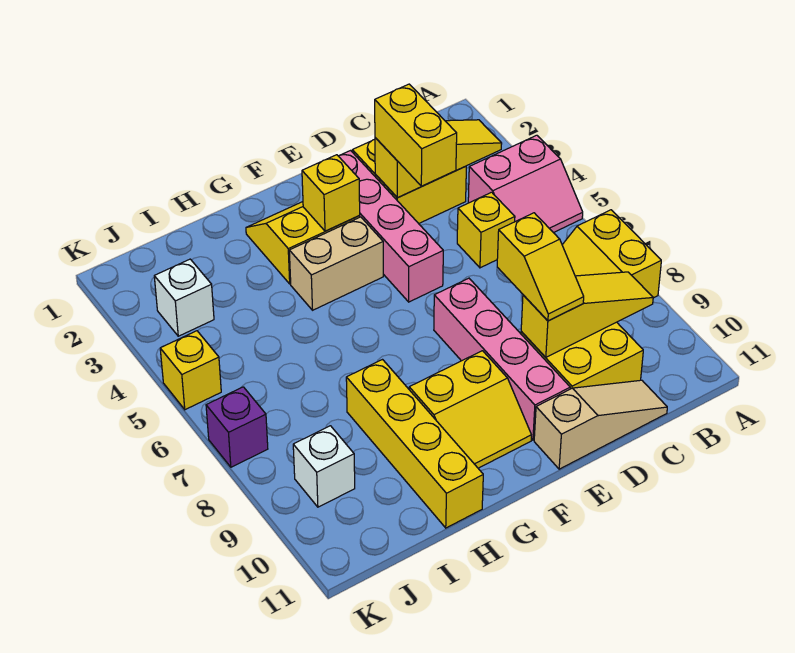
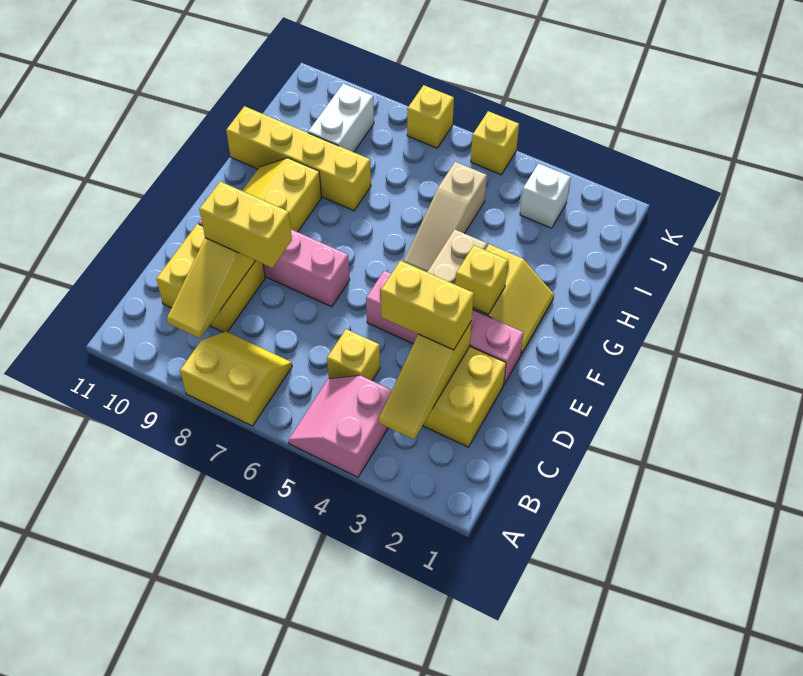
tan 1x3 slope [534,380,667,469] -> tan 1x3 slope moved to [404,162,487,272]
yellow 1x2 slope [497,213,584,321] -> yellow 1x2 brick [199,182,292,268]
white 1x1 brick [293,426,355,507] -> white 1x2 brick [308,84,374,152]
purple 1x1 brick [206,387,268,467] -> yellow 1x1 brick [407,85,454,148]

